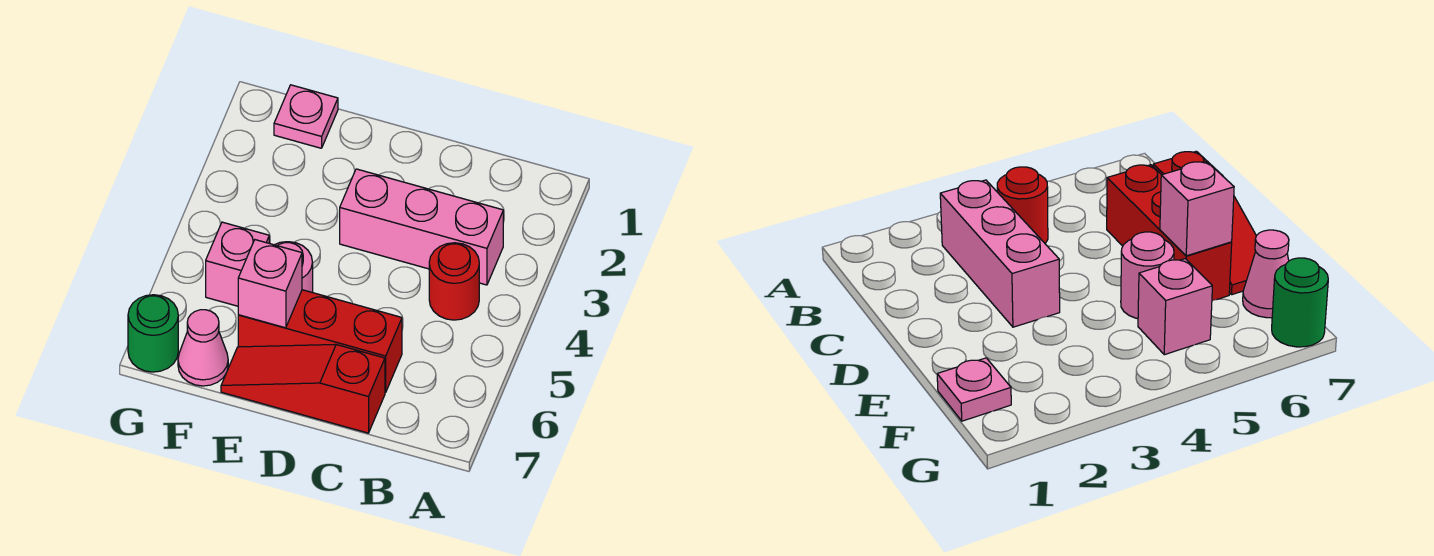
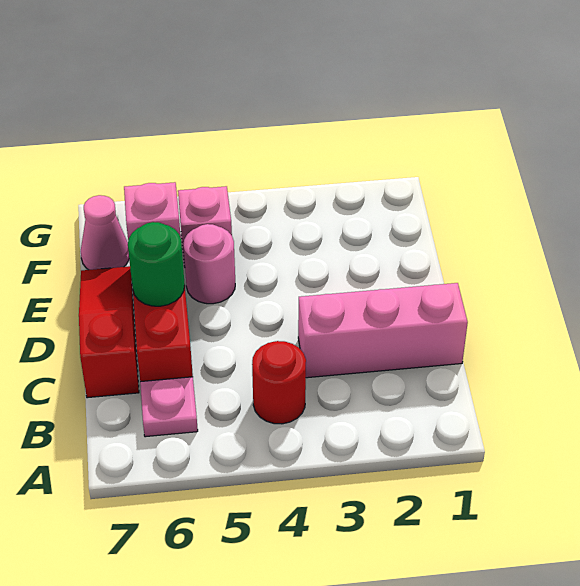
pink 1x3 brick [340,169,503,285] -> pink 1x3 brick turned to [298,283,468,378]
pink 1x1 plate [274,85,338,148] -> pink 1x1 plate moved to [140,377,198,437]
green 1x1 round brick [128,295,178,372] -> green 1x1 round brick moved to [128,222,185,306]

